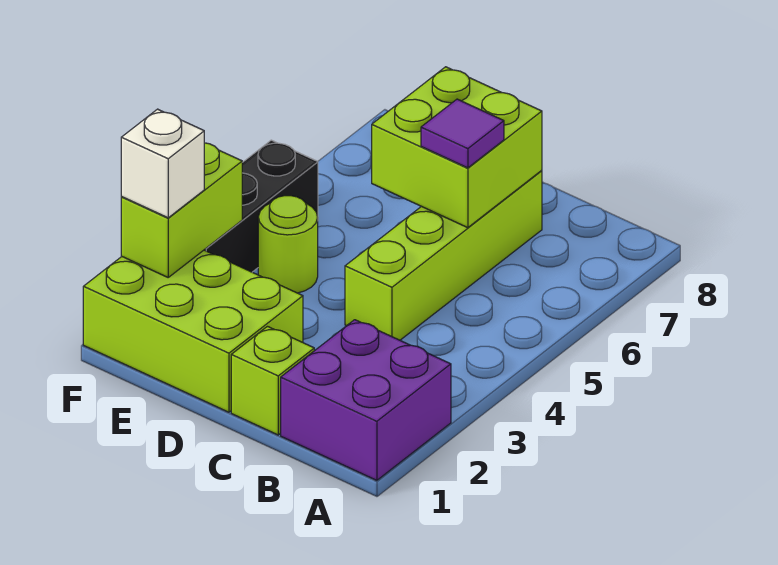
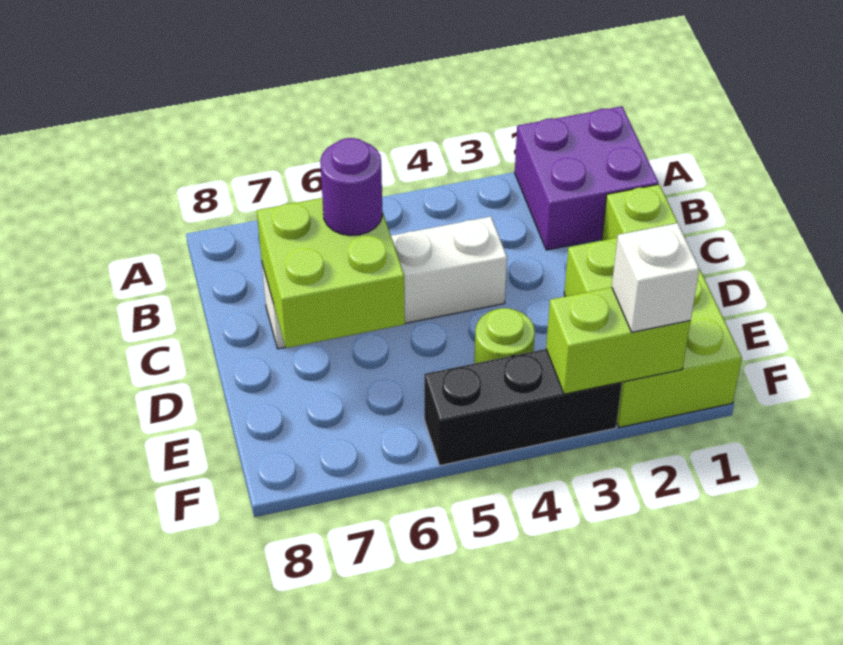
lime 1x4 brick [345,171,542,340] -> white 1x4 brick [262,217,507,349]
purple 1x1 tile [421,99,504,168] -> purple 1x1 round brick [320,138,383,236]

